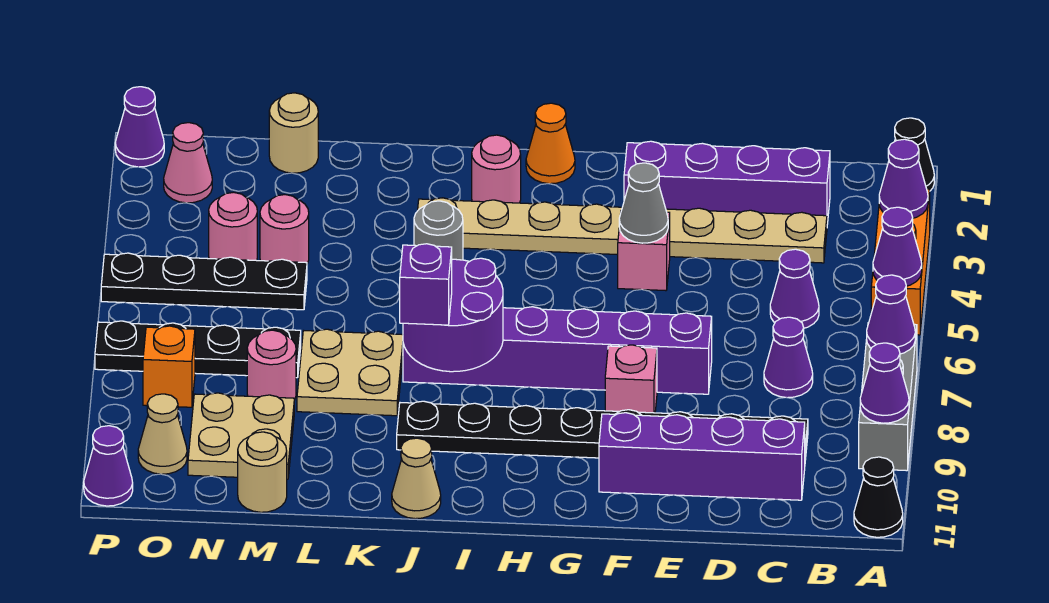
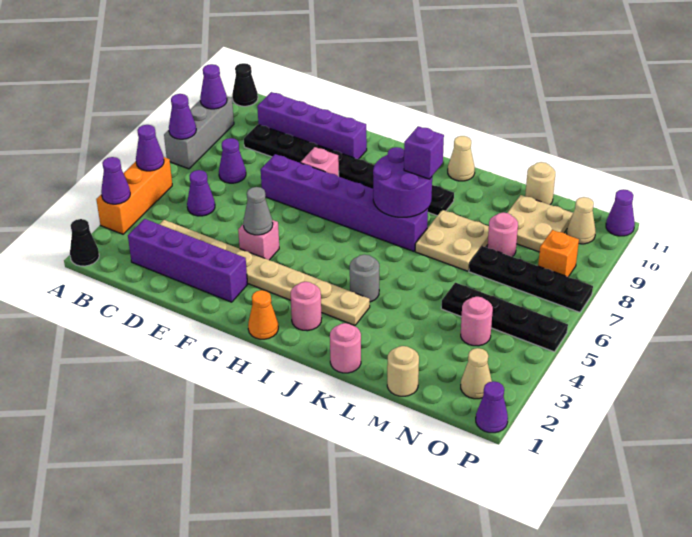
pink 1x1 round brick [260,195,309,264] -> pink 1x1 round brick moved to [330,323,361,373]
pink 1x1 cone [164,123,212,203] -> tan 1x1 cone [461,348,492,399]

